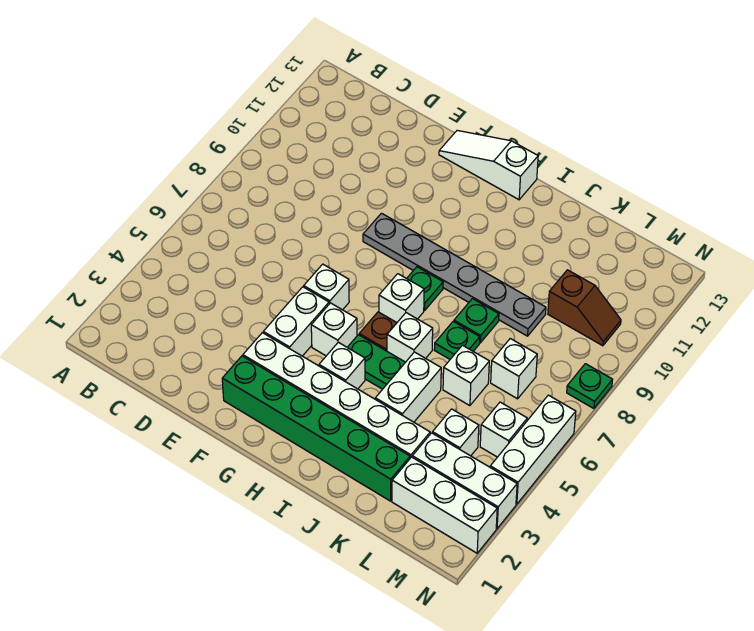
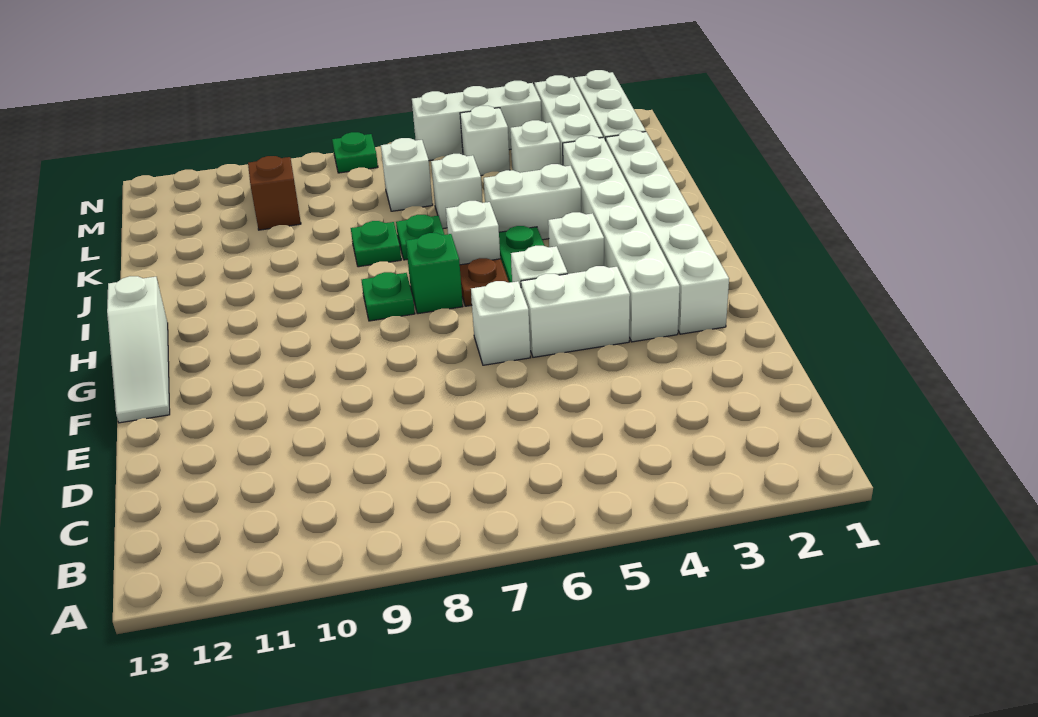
green 1x6 brick [222,356,410,501] -> white 1x6 brick [606,130,729,334]
grey 1x6 plate [363,213,546,336] -> none
white 1x1 brick [379,274,424,322] -> green 1x1 brick [406,233,463,314]

